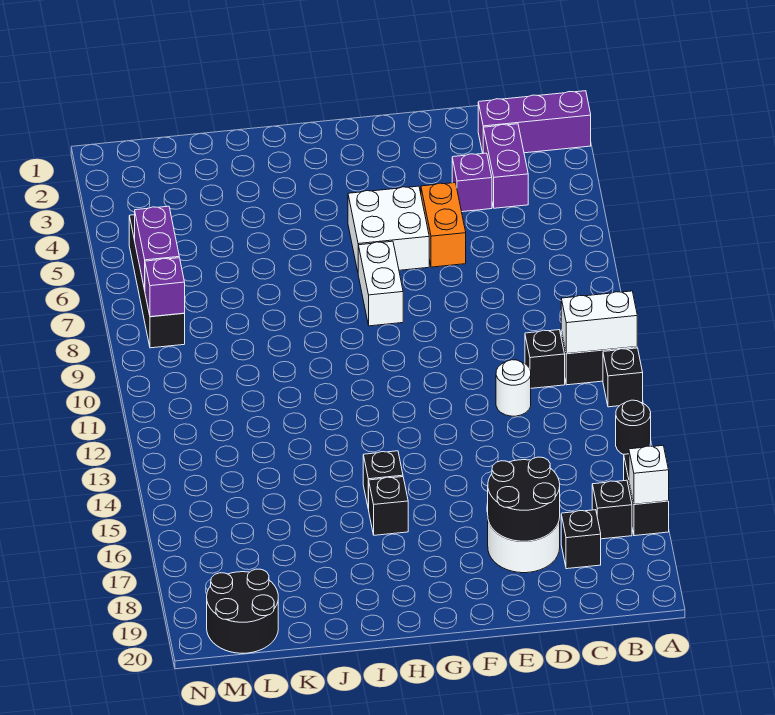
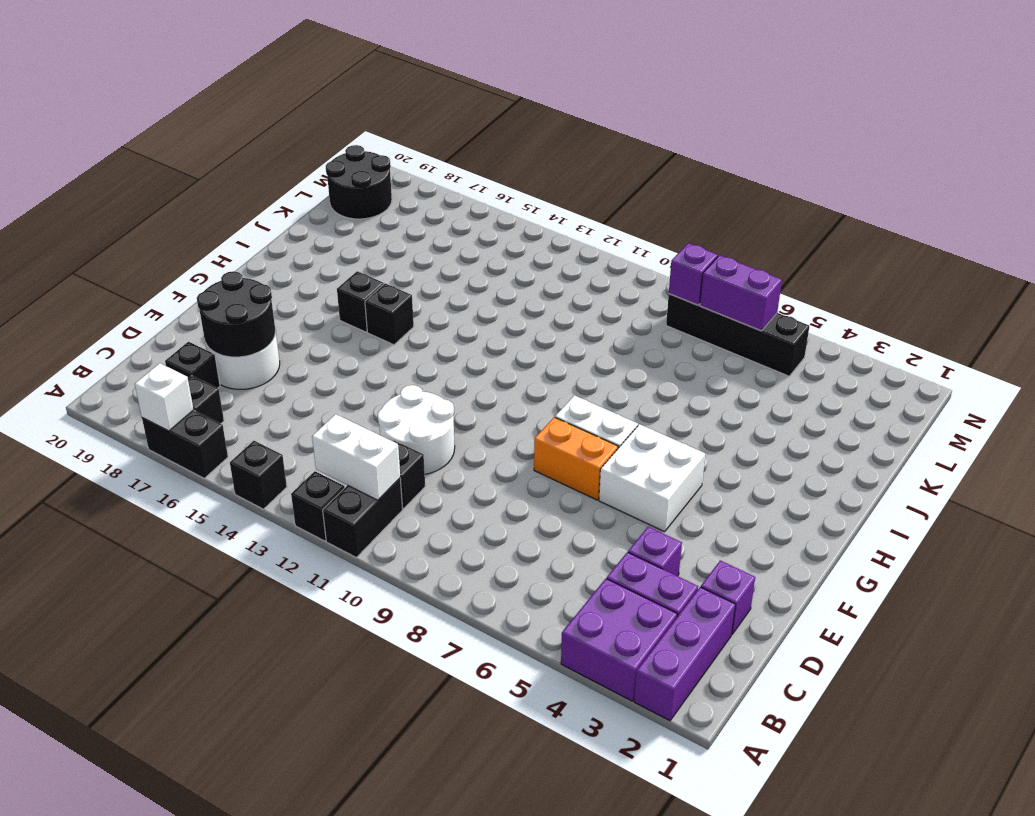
none -> purple 2x2 brick [561,579,677,701]
white 1x2 brick [561,291,637,354] -> white 1x2 brick turned to [312,414,400,500]
black 1x1 round brick [616,400,651,455] -> black 1x1 brick [230,441,287,509]
none -> purple 1x1 brick [701,560,755,634]
white 1x1 round brick [496,360,531,416] -> white 2x2 round brick [378,385,455,474]
orange 1x2 brick [421,183,466,267] -> orange 1x2 brick moved to [534,417,618,500]

